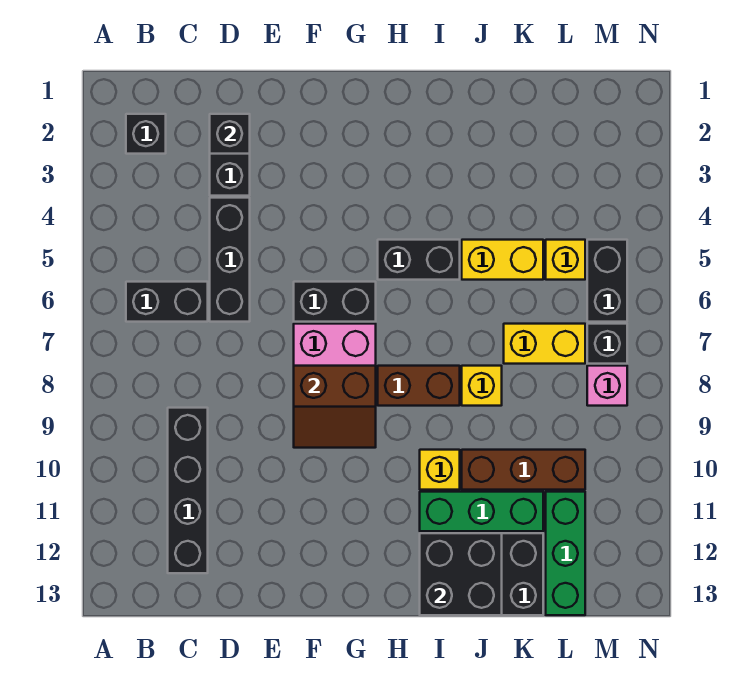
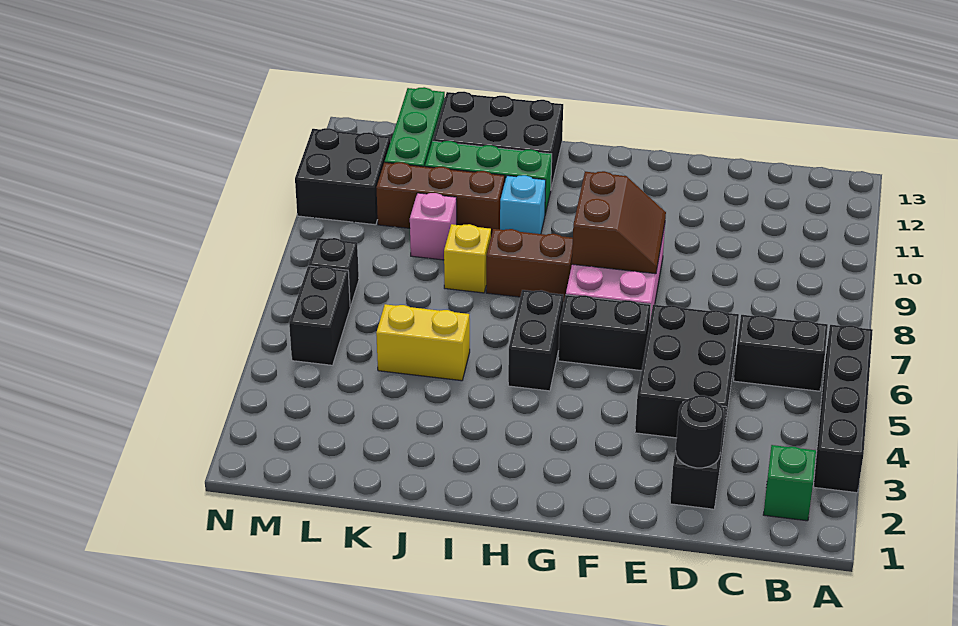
black 1x1 brick [126,114,166,154] -> green 1x1 brick [763,445,816,521]
black 1x4 brick [168,408,208,573] -> black 1x4 brick moved to [813,325,873,493]
black 1x1 brick [210,114,250,154] -> black 1x1 round brick [676,395,724,468]
black 1x3 brick [210,198,250,322] -> black 2x3 brick [635,305,739,441]
brown 2x2 slope [294,366,376,448] -> brown 2x2 slope turned to [572,171,666,274]
black 1x2 brick [378,240,460,280] -> black 1x2 brick turned to [508,290,563,391]
yellow 1x1 brick [420,450,460,490] -> cyan 1x1 brick [500,175,546,234]
black 2x2 brick [420,533,502,615] -> black 2x2 brick moved to [295,128,390,225]
yellow 1x2 brick [504,324,585,364] -> none
yellow 1x1 brick [546,240,585,280] -> none
pink 1x1 brick [587,366,627,406] -> pink 1x1 brick moved to [410,193,457,260]

